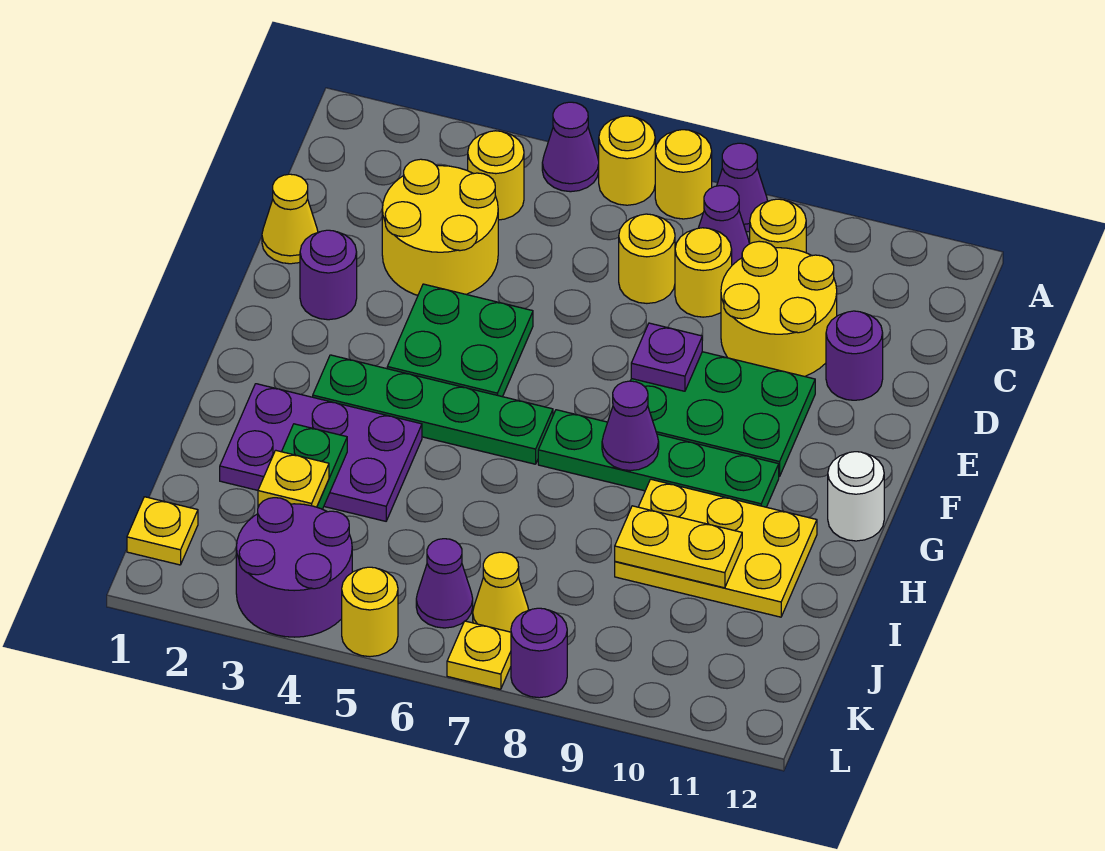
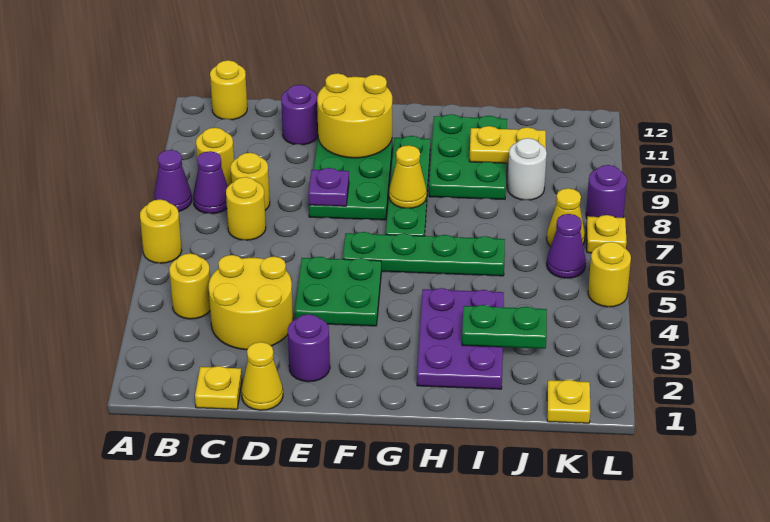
purple 1x1 cone [542,102,599,192] -> none
yellow 1x1 round brick [655,130,712,219] -> yellow 1x1 round brick moved to [210,60,247,120]
yellow 2x2 round brick [721,241,837,376] -> yellow 2x2 round brick moved to [317,73,392,158]
green 1x4 plate [313,355,553,464] -> green 1x4 plate turned to [343,232,505,276]
purple 1x1 cone [602,381,659,471] -> yellow 1x1 cone [389,145,427,208]
white 1x1 round brick [828,452,884,541] -> white 1x1 round brick moved to [507,138,547,200]
yellow 2x3 plate [615,479,817,617] -> green 2x3 plate [429,114,507,199]
yellow 1x2 plate [615,506,742,588] -> yellow 1x2 plate turned to [469,126,546,163]
yellow 1x1 plate [258,450,329,507] -> yellow 1x1 plate moved to [195,366,242,409]
purple 2x2 round brick [236,498,352,637] -> none

